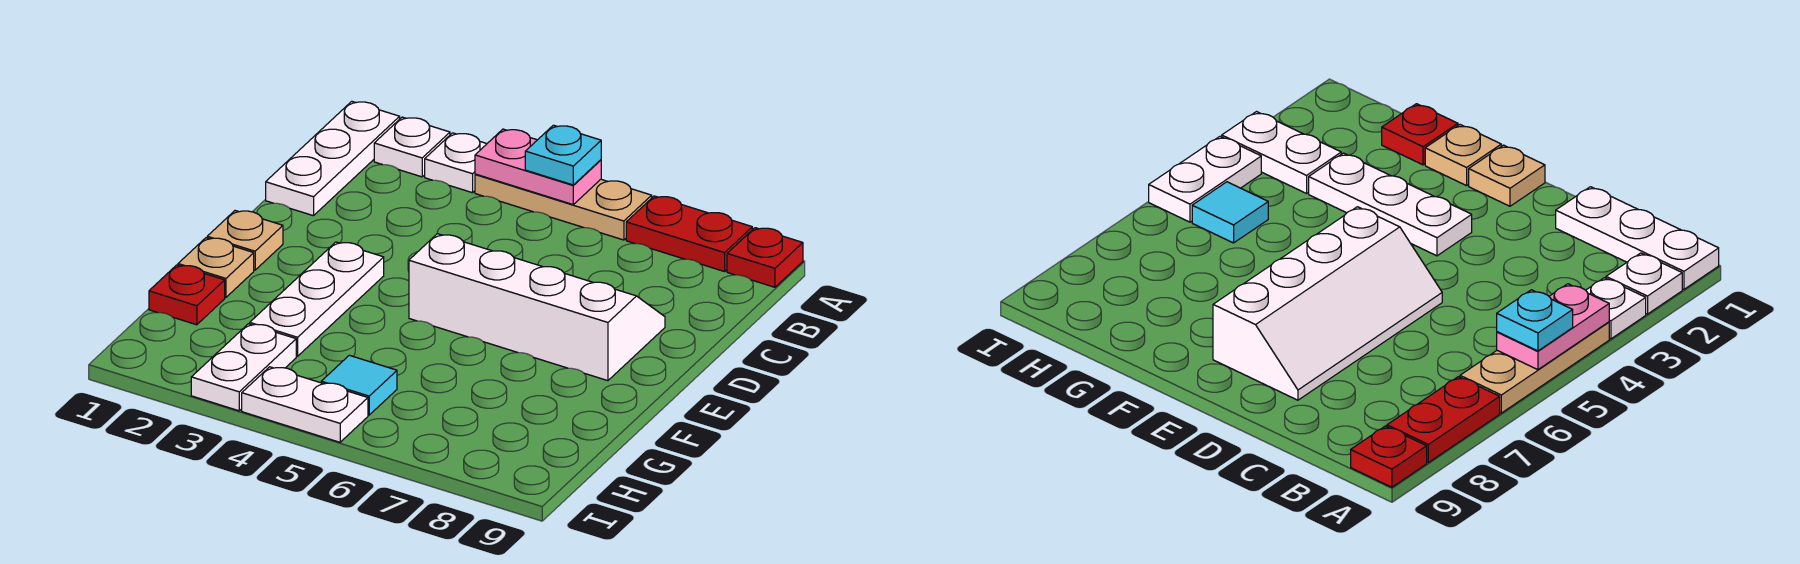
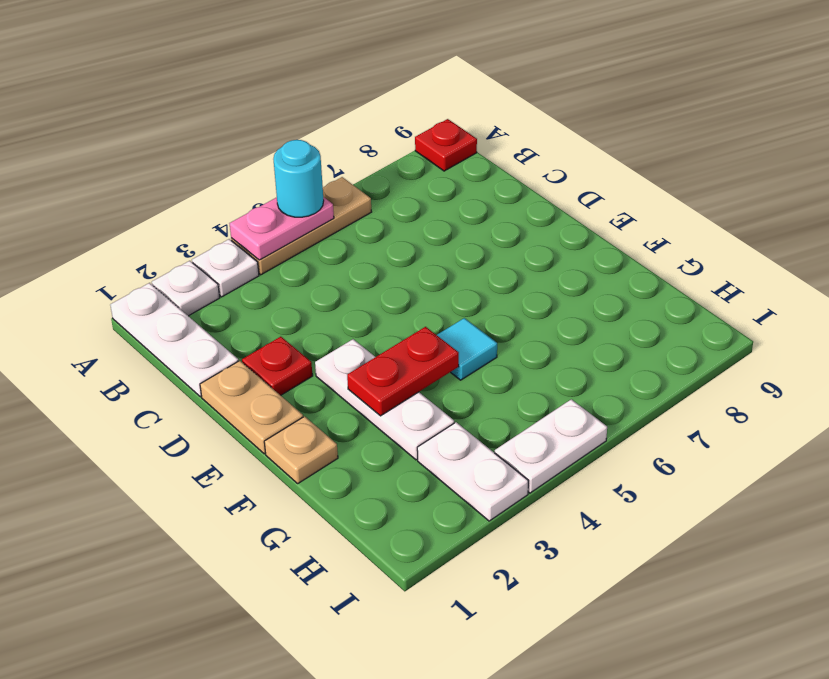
cyan 1x1 plate [525,125,601,185] -> cyan 1x1 round brick [274,140,324,217]
red 1x2 plate [626,196,752,272] -> red 1x2 plate moved to [347,327,459,416]
white 2x4 slope [409,234,665,381] -> none
tan 1x1 plate [207,211,283,270] -> tan 1x2 plate [200,361,303,454]
red 1x1 plate [149,265,225,325] -> red 1x1 plate moved to [242,337,313,395]
cyan 1x1 tile [321,355,397,415] -> cyan 1x1 tile moved to [437,318,497,380]

